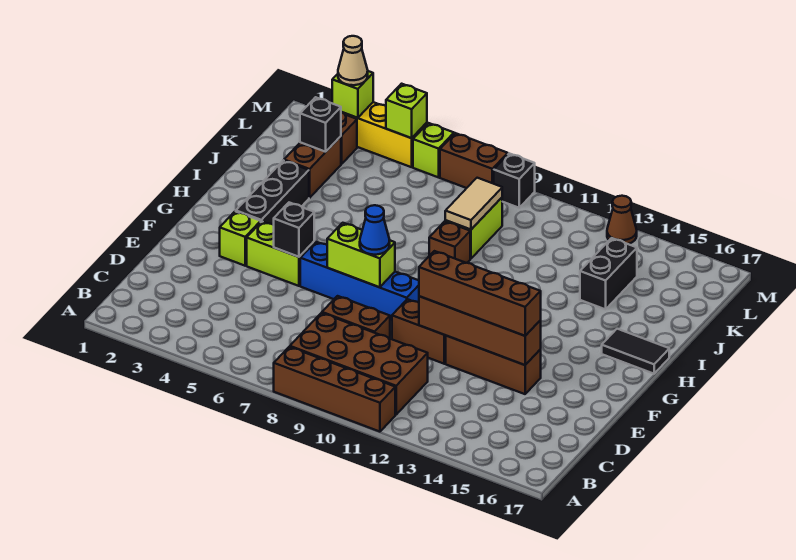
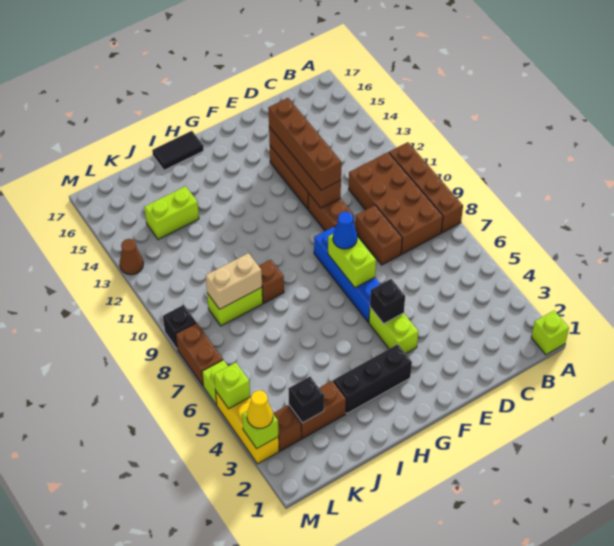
lime 1x1 brick [220,211,261,266] -> lime 1x1 brick moved to [531,311,569,355]
black 1x2 tile [602,329,669,374] -> black 1x2 tile turned to [152,131,204,170]
tan 1x2 tile [445,178,502,230] -> tan 1x2 brick [206,253,262,309]
black 1x2 brick [580,238,637,309] -> lime 1x2 brick [144,186,199,240]
tan 1x1 cone [338,36,368,85] -> yellow 1x1 cone [247,390,273,428]

